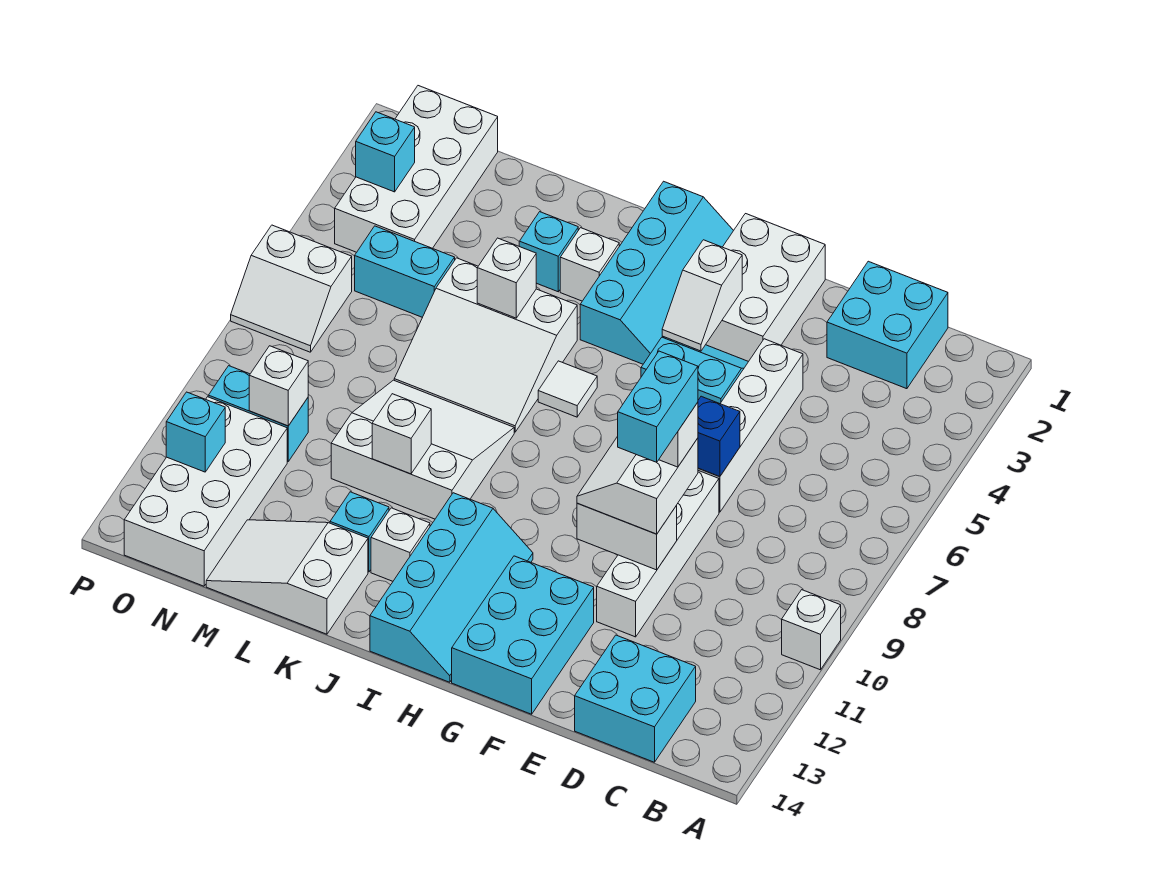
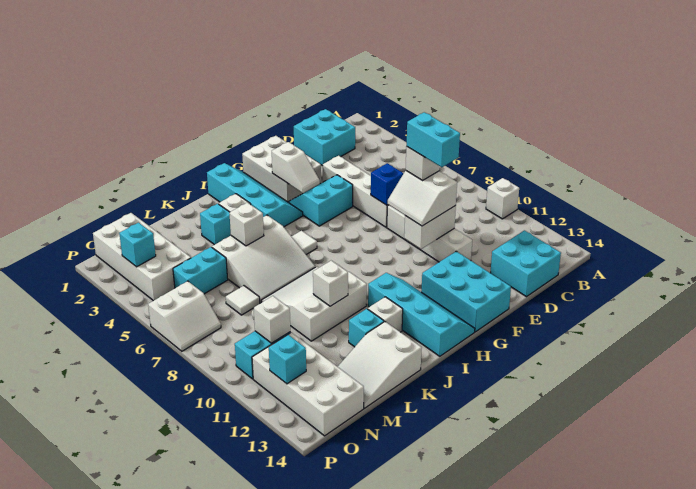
none -> white 1x1 tile [226,286,260,315]

